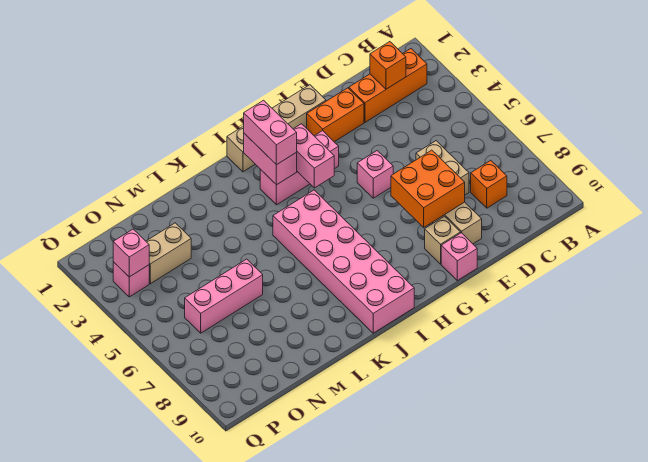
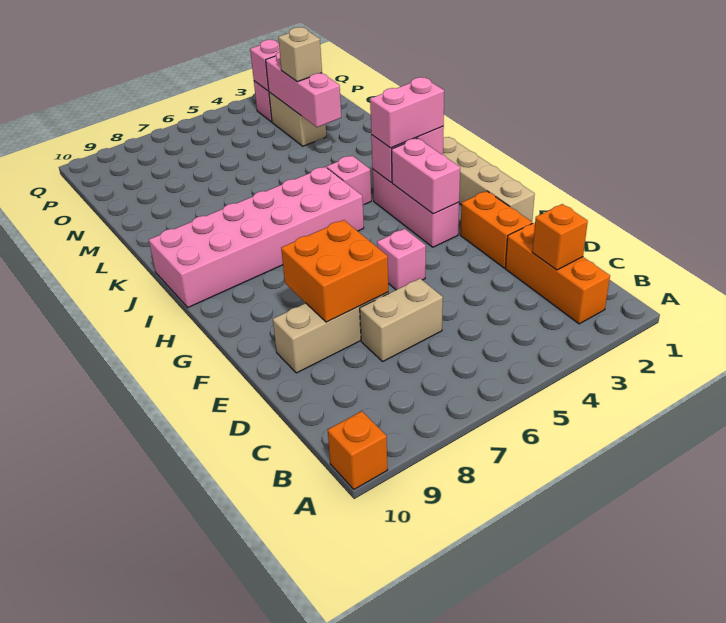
orange 1x1 brick [471,160,507,208] -> orange 1x1 brick moved to [328,411,387,489]
tan 1x1 brick [425,216,461,264] -> tan 1x1 brick moved to [278,27,322,82]
pink 1x1 brick [441,233,477,281] -> pink 1x1 brick moved to [327,156,371,205]
pink 1x2 brick [294,124,334,188] -> pink 1x2 brick turned to [392,138,460,214]
pink 1x3 brick [185,259,263,333] -> pink 1x3 brick moved to [266,52,341,127]

